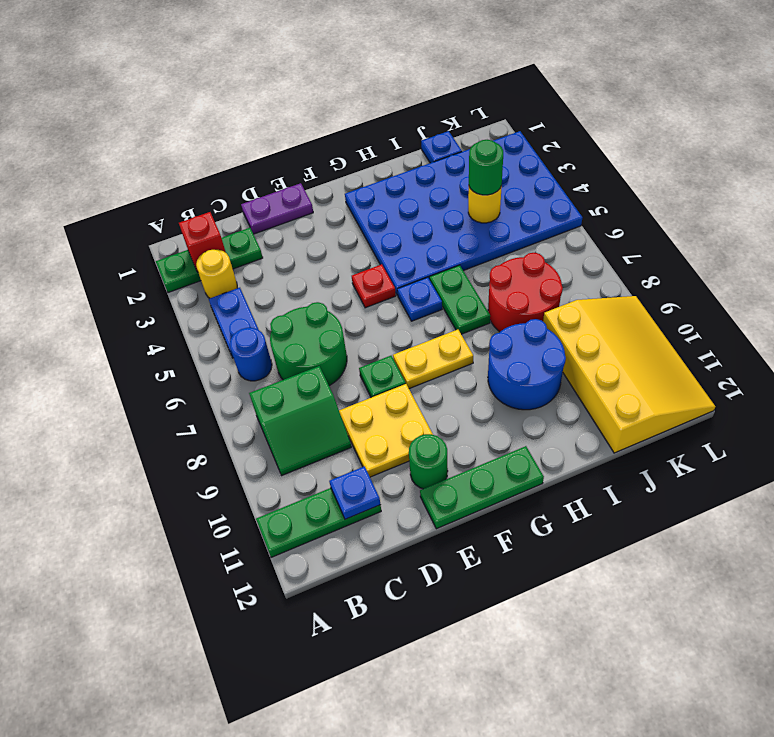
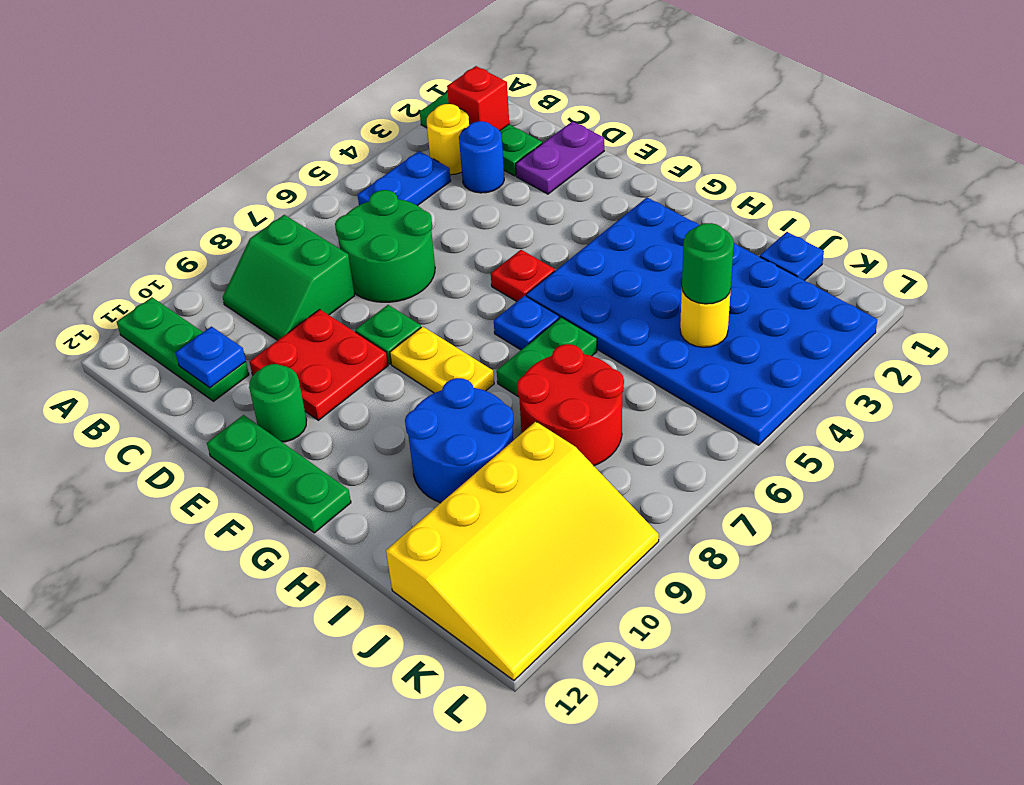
blue 1x1 round brick [230,328,272,381] -> blue 1x1 round brick moved to [459,121,504,193]
purple 1x2 plate [241,183,313,234] -> purple 1x2 plate turned to [516,121,604,194]
yellow 2x2 plate [339,384,433,477] -> red 2x2 plate [249,309,388,420]

